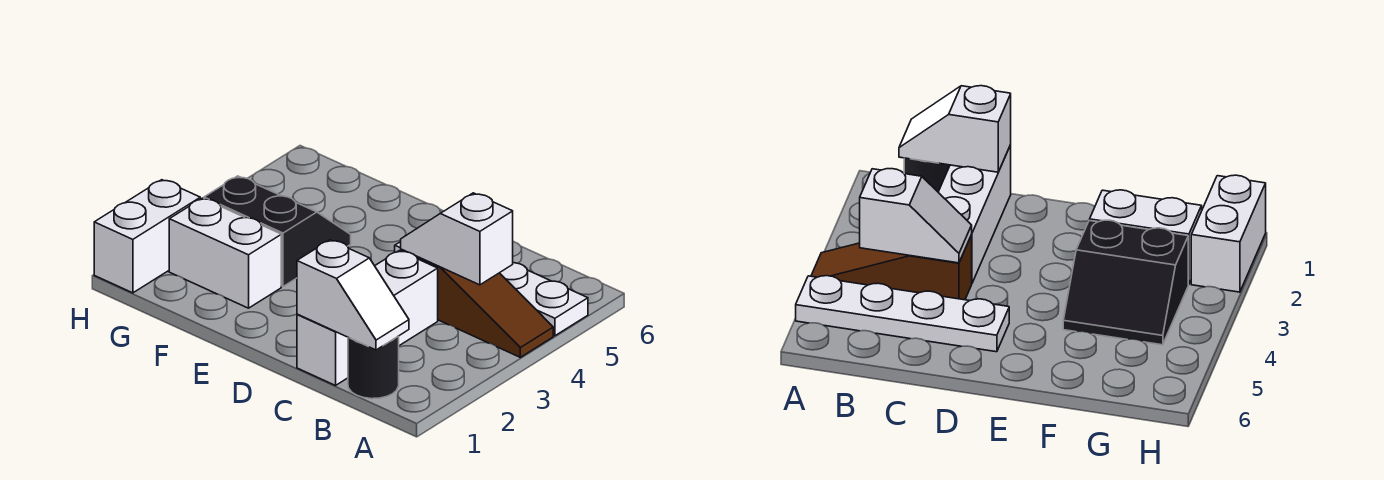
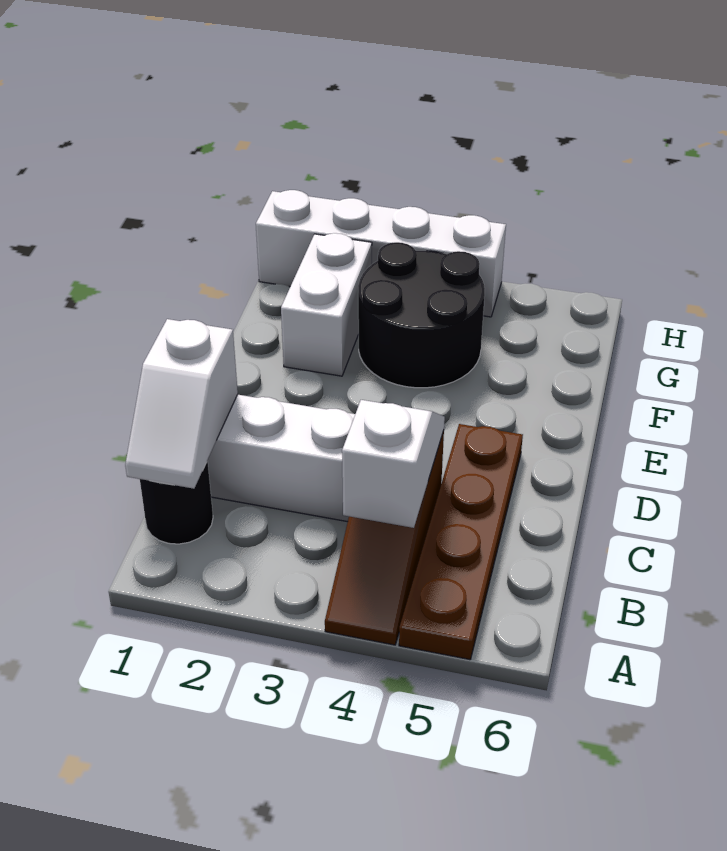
white 1x4 plate [395,242,588,336] -> brown 1x4 plate [399,424,523,660]
black 2x2 slope [204,176,351,286] -> black 2x2 round brick [358,242,485,388]
white 1x2 brick [94,180,200,293] -> white 1x4 brick [256,190,506,317]

